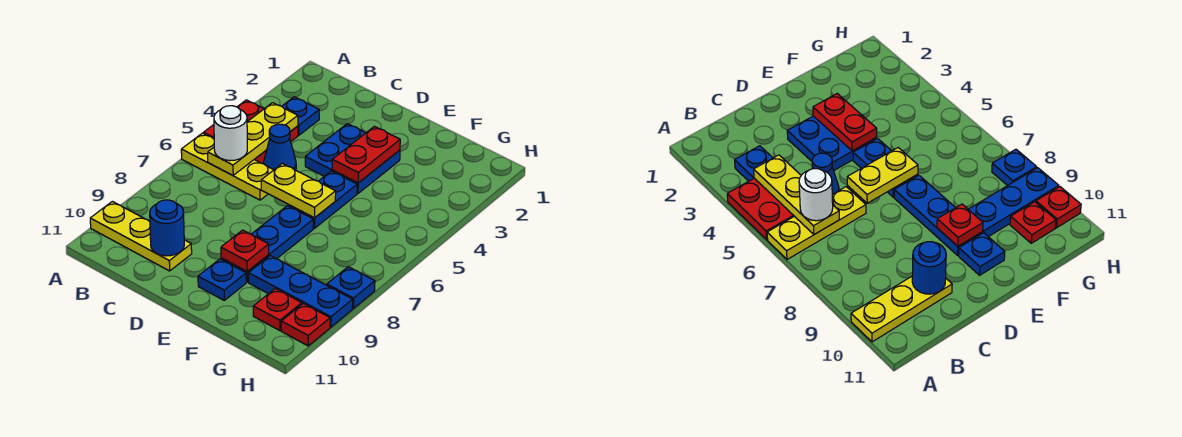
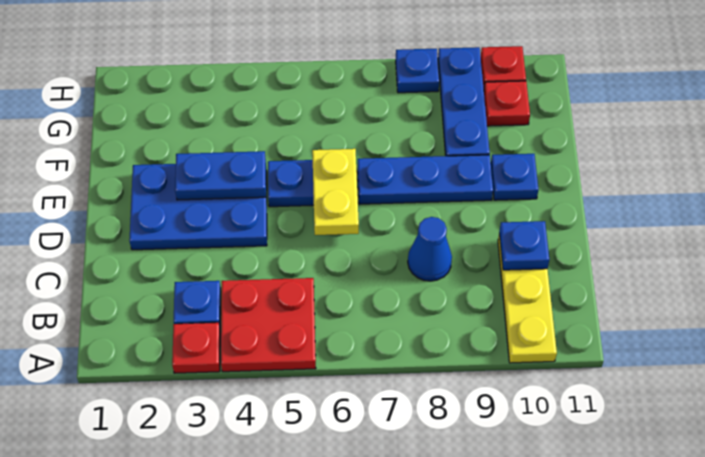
yellow 1x3 plate [181,133,273,200] -> none
yellow 1x3 plate [208,103,298,175] -> none
white 1x1 round brick [214,106,247,161] -> none
blue 1x1 cone [263,124,296,170] -> blue 1x1 cone moved to [408,217,452,281]
blue 1x1 round brick [150,200,184,256] -> blue 1x1 plate [499,221,549,270]
blue 2x2 plate [305,124,400,193] -> blue 2x3 plate [129,164,267,250]
red 1x2 plate [332,126,400,183] -> blue 1x2 plate [175,151,266,200]
red 1x1 plate [221,230,269,271] -> red 1x1 plate moved to [172,323,220,373]

